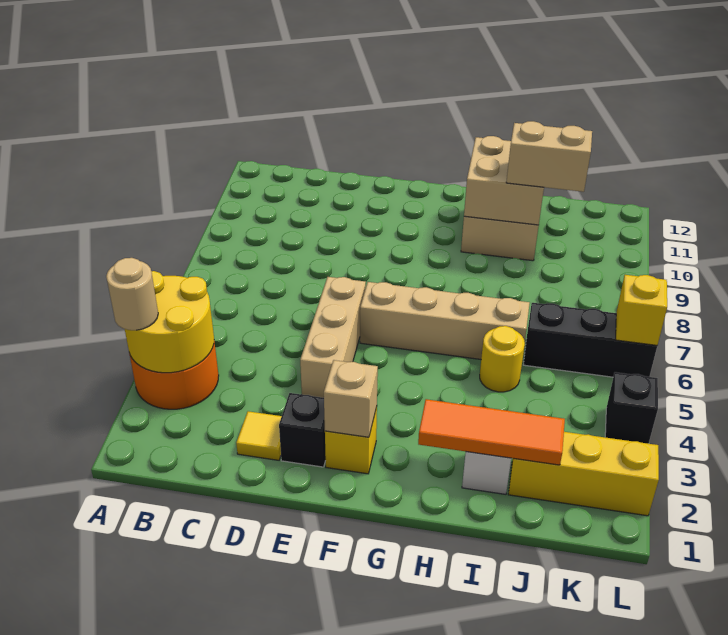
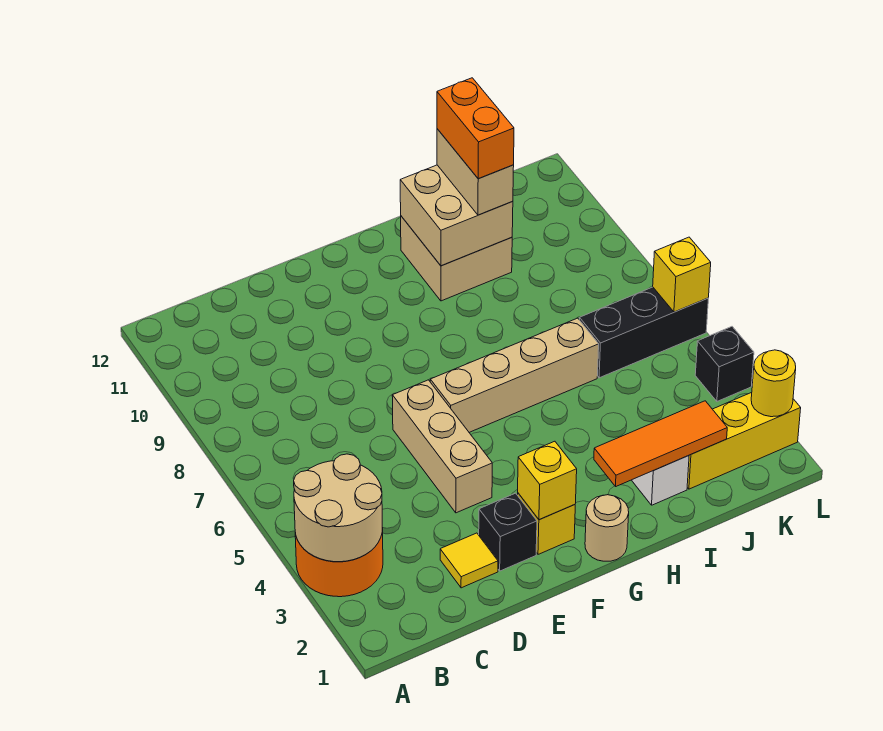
yellow 2x2 round brick [125,271,214,373] -> tan 2x2 round brick [294,454,382,562]
tan 1x1 round brick [106,258,158,330] -> tan 1x1 round brick moved to [585,495,629,561]
tan 1x1 brick [324,360,378,437] -> yellow 1x1 brick [518,441,577,520]
yellow 1x1 round brick [480,326,525,392] -> yellow 1x1 round brick moved to [751,350,796,417]
tan 1x2 brick [506,121,592,192] -> tan 1x2 brick turned to [437,129,514,215]
none -> orange 1x2 brick [437,78,514,179]

